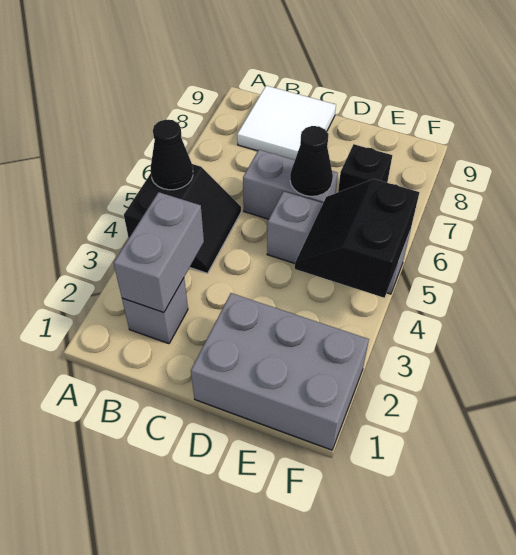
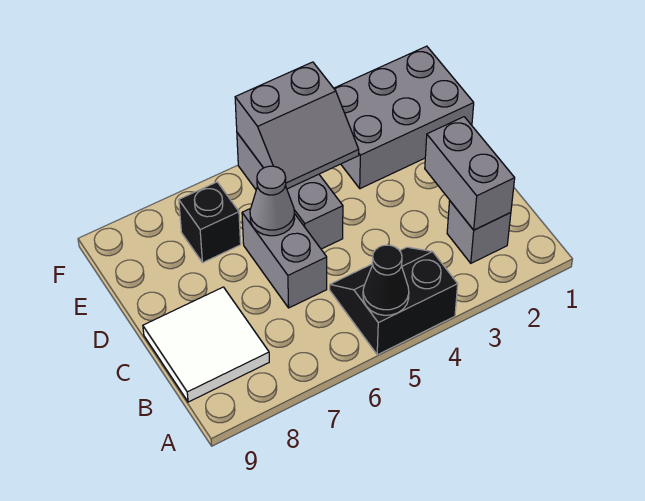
grey 1x2 brick [114,192,204,313] -> grey 1x2 brick turned to [425,117,515,230]
grey 2x3 brick [191,293,369,450] -> grey 2x3 brick turned to [334,46,474,189]
black 1x1 cone [290,126,333,196] -> grey 1x1 cone [250,166,295,236]
black 2x2 slope [295,179,419,298] -> grey 2x2 slope [235,62,359,189]

